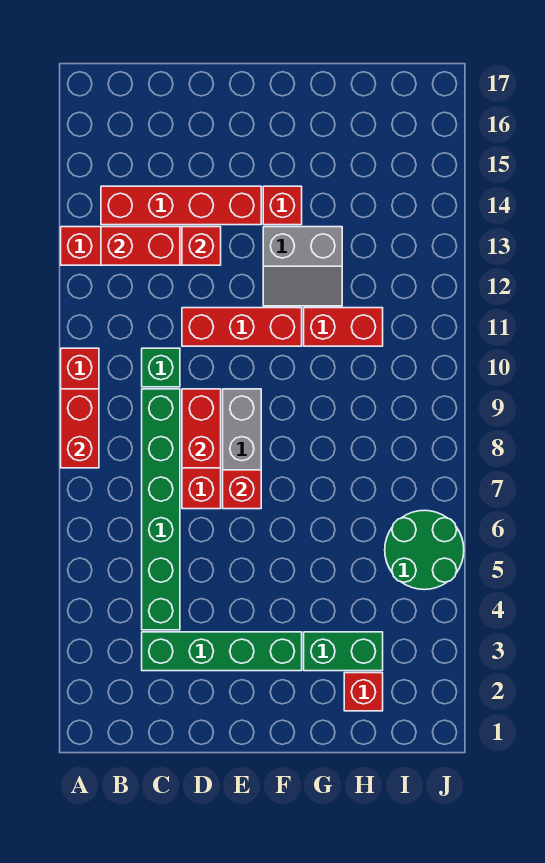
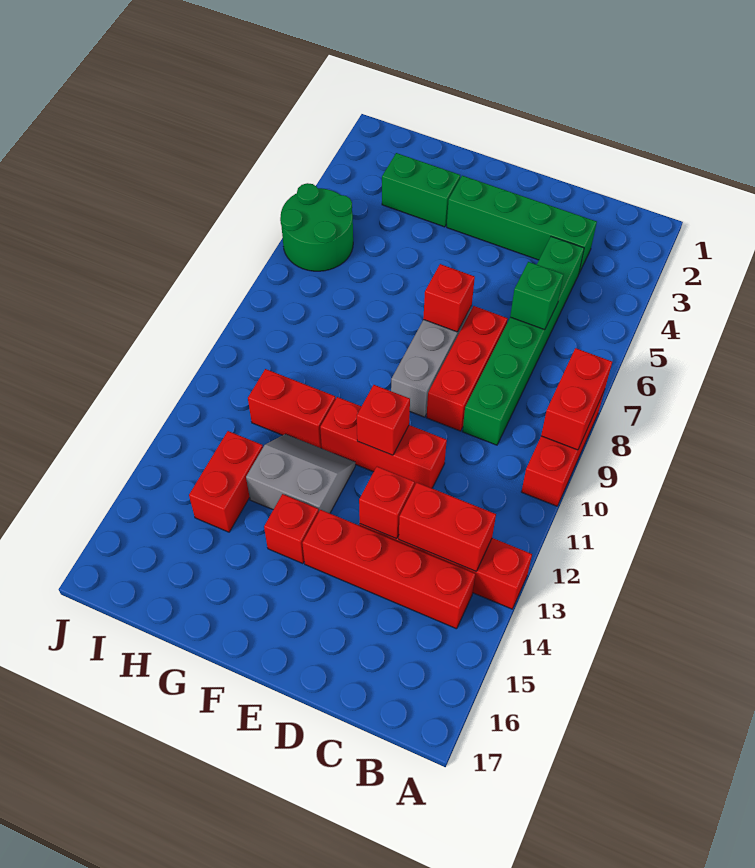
green 1x1 brick [142,348,180,387] -> green 1x1 brick moved to [510,262,563,330]
red 1x2 brick [182,389,221,468] -> red 1x2 brick moved to [189,431,263,532]
red 1x1 brick [344,673,383,711] -> red 1x1 brick moved to [357,385,410,455]

